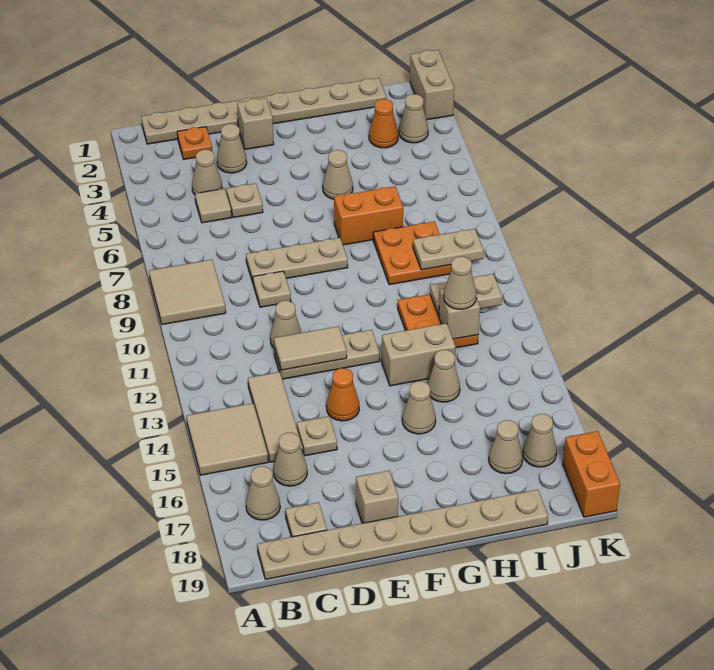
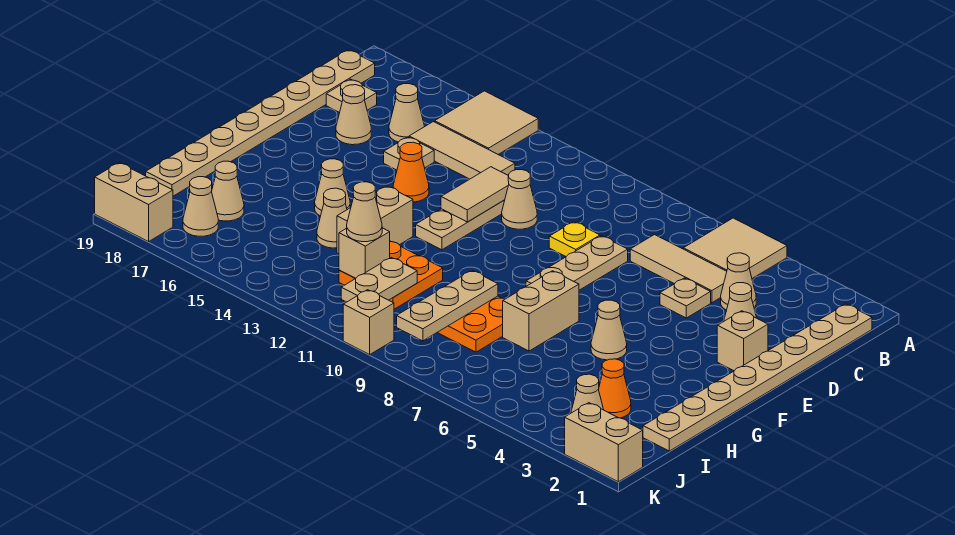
tan 2x2 tile [149,260,226,324] -> tan 2x2 tile moved to [683,218,787,278]
tan 1x1 cone [246,466,280,520] -> tan 1x1 cone moved to [336,85,371,145]
orange 1x1 plate [177,127,212,159] -> none
tan 1x1 tile [195,189,231,223] -> tan 1x3 tile [630,235,727,303]
tan 1x1 plate [253,271,291,307] -> yellow 1x1 plate [549,222,600,256]
tan 1x1 brick [356,471,398,523] -> tan 1x1 brick moved to [343,290,394,355]
orange 1x2 brick [334,186,403,245] -> tan 1x2 brick [503,271,579,351]
tan 1x2 plate [413,229,484,270] -> tan 1x3 plate [397,270,498,341]
orange 1x2 brick [563,431,620,517] -> tan 1x2 brick [95,163,173,242]

